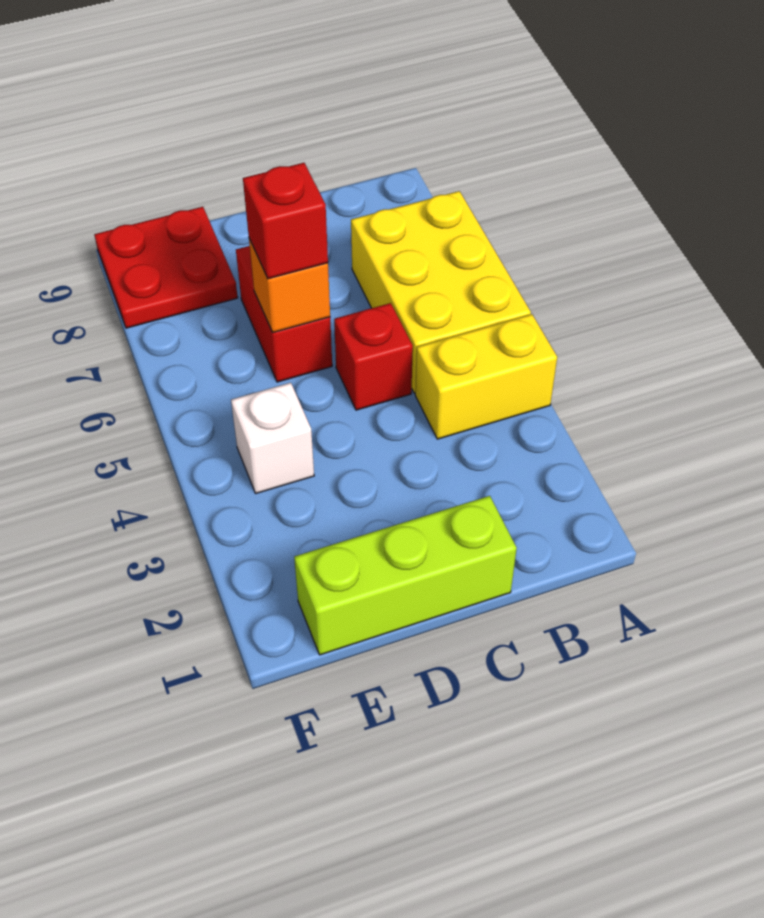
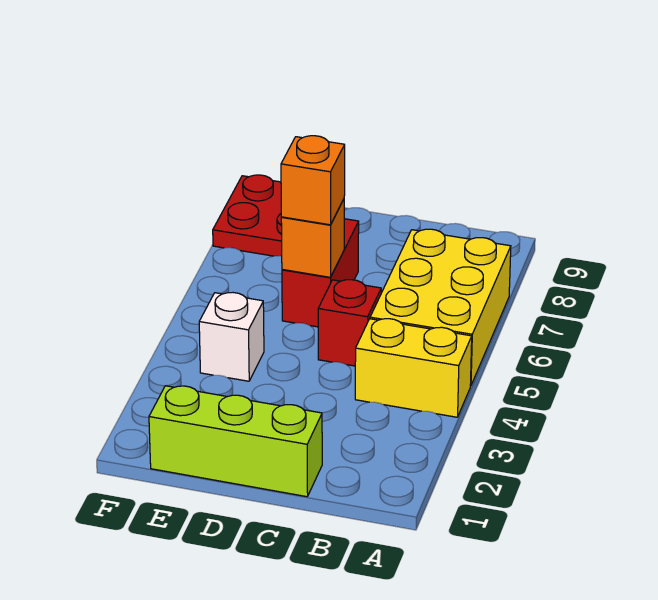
red 1x1 brick [243,163,328,279] -> orange 1x1 brick [281,136,345,225]

